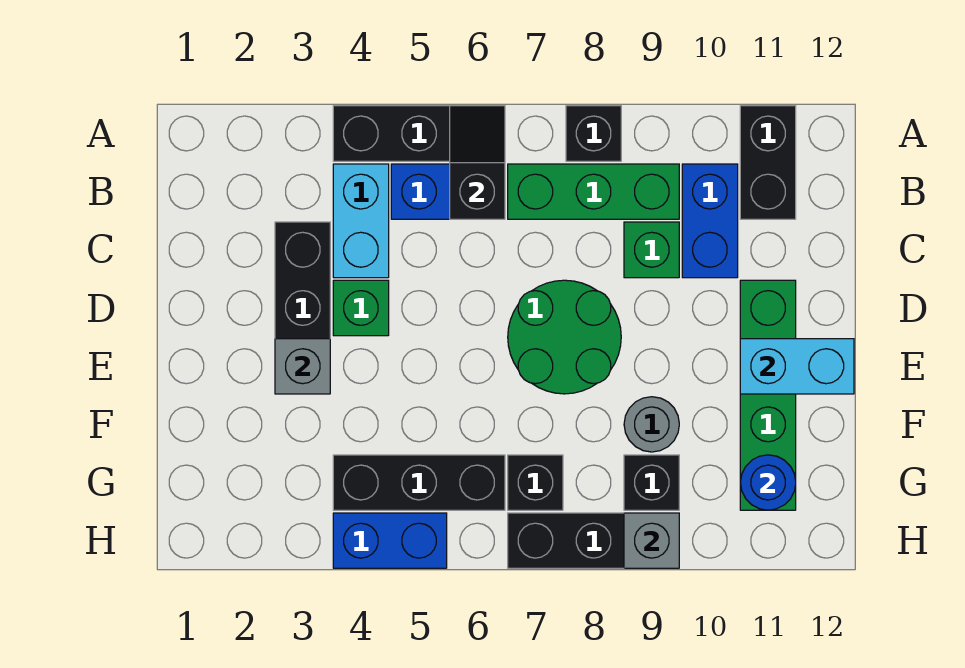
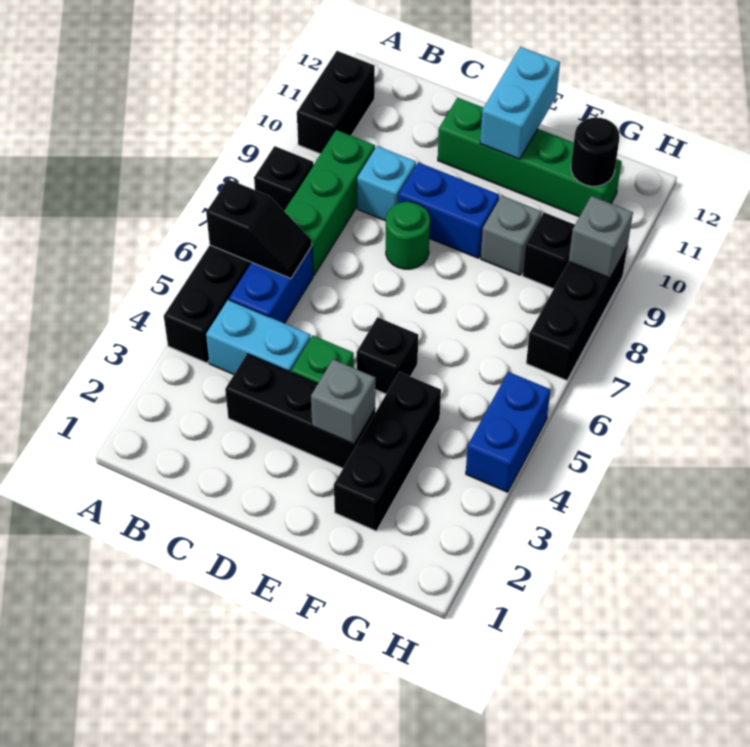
black 1x2 slope [450,106,505,219] -> black 1x2 slope turned to [206,179,312,279]
black 1x2 brick [740,106,796,219] -> black 1x2 brick turned to [297,51,375,154]
blue 1x2 brick [682,164,738,278] -> blue 1x2 brick moved to [399,162,499,258]
green 1x1 brick [624,222,679,278] -> cyan 1x1 brick [357,146,416,221]
green 2x2 round brick [508,280,621,394] -> green 1x1 round brick [386,202,430,269]
grey 1x1 round brick [624,397,679,452] -> grey 1x1 brick [481,195,542,275]
black 1x3 brick [333,455,505,510] -> black 1x3 brick moved to [334,372,441,531]
black 1x1 brick [508,455,563,510] -> black 1x1 brick moved to [357,317,418,394]
blue 1x1 round brick [740,455,796,510] -> black 1x1 round brick [571,118,620,186]

